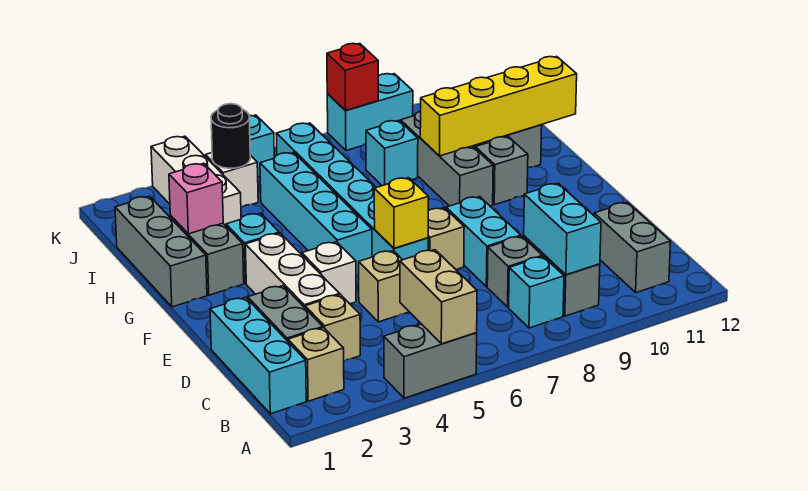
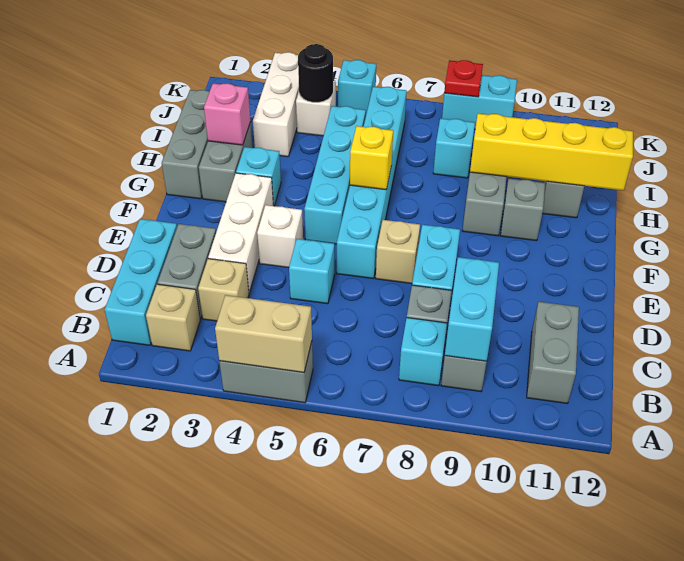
tan 1x2 brick [400,250,477,344] -> tan 1x2 brick turned to [215,295,312,372]
tan 1x1 brick [359,251,409,322] -> cyan 1x1 brick [289,239,335,304]
yellow 1x1 brick [374,178,429,248] -> yellow 1x1 brick moved to [350,126,393,190]
red 1x1 brick [327,43,378,111] -> red 1x1 plate [444,60,483,97]

